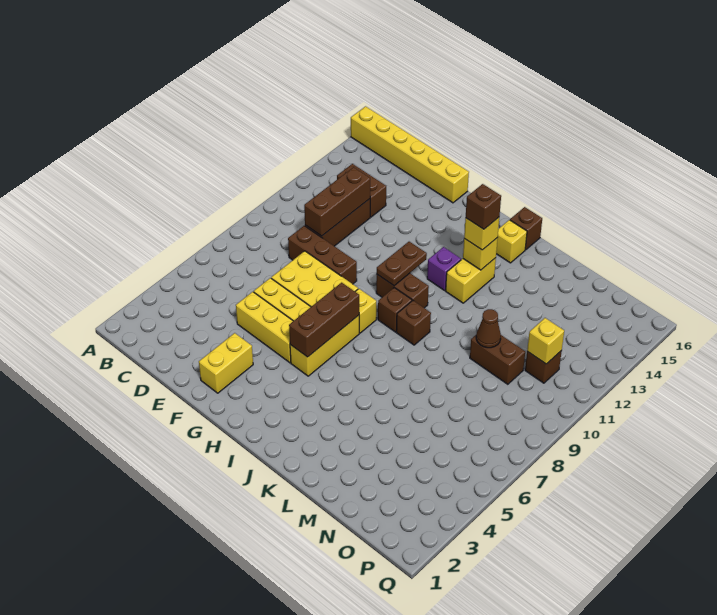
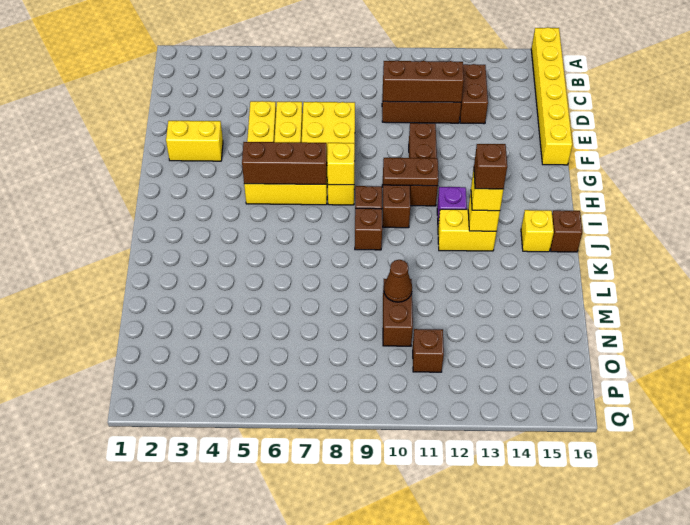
brown 1x3 brick [288,226,357,284] -> brown 1x3 brick moved to [409,123,438,206]
yellow 1x1 brick [527,318,564,364] -> yellow 1x1 brick moved to [327,143,355,185]

